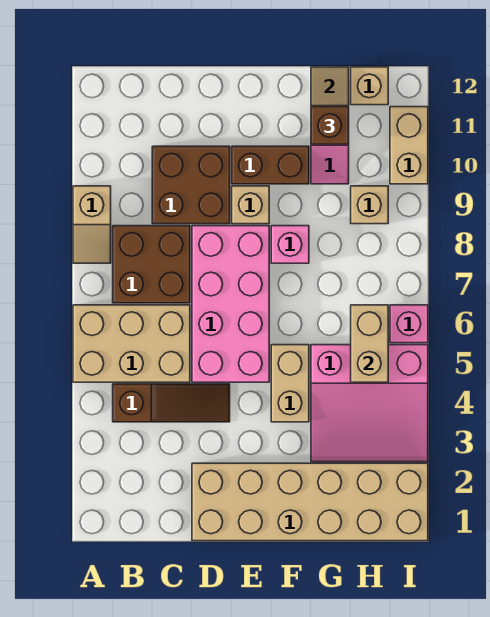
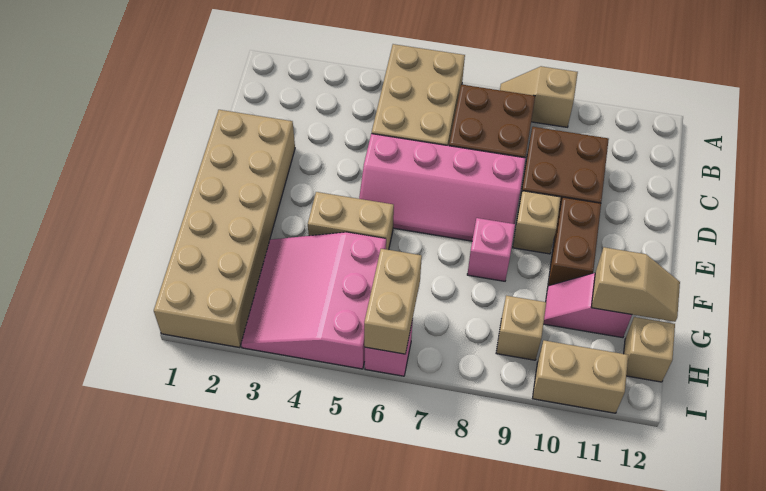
brown 1x3 slope [113,384,230,422] -> none
pink 2x4 brick [192,226,269,382] -> pink 2x4 slope [359,134,525,241]
brown 1x1 brick [311,107,349,144] -> none
tan 1x2 brick [351,305,388,382] -> tan 1x2 brick turned to [364,249,422,354]

